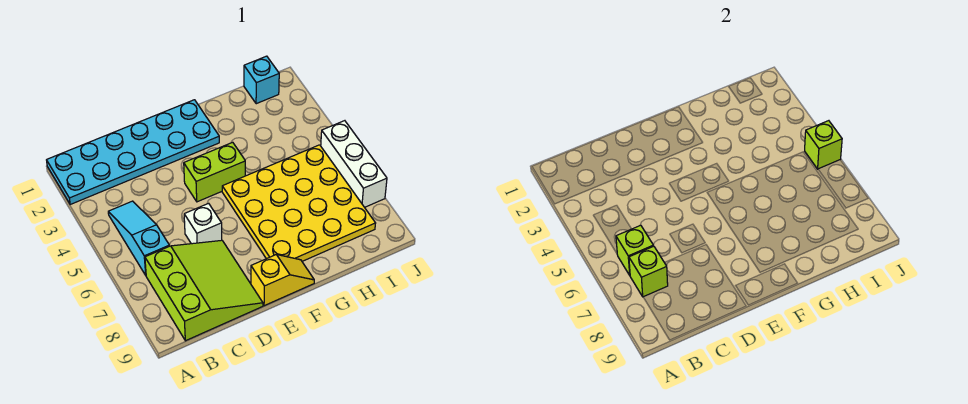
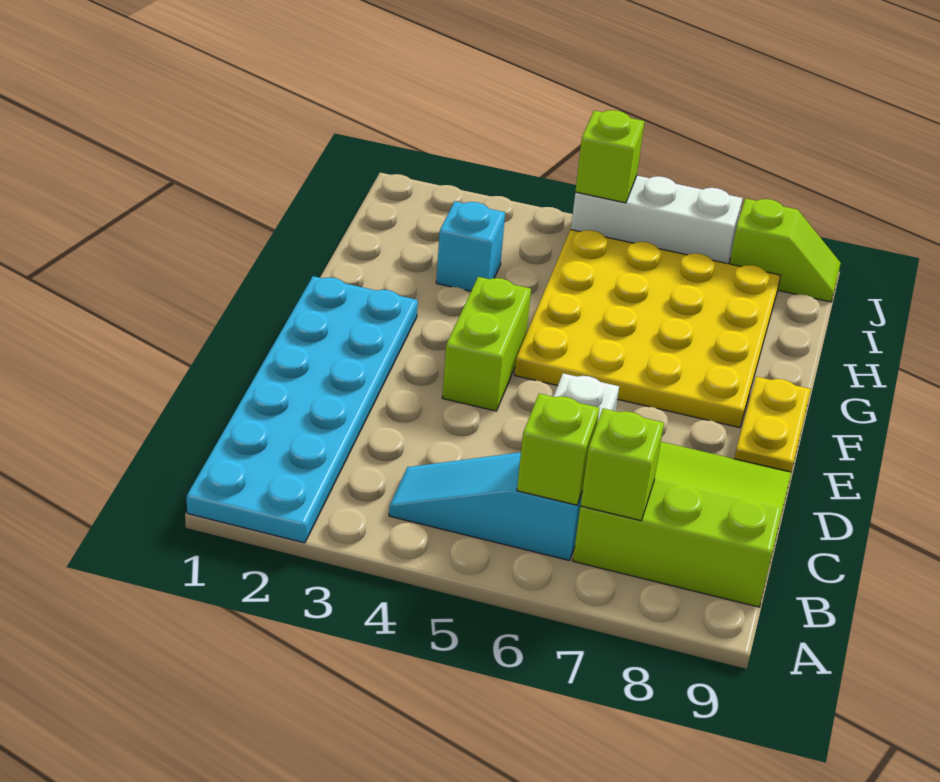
yellow 1x2 slope [251,255,314,306] -> yellow 1x2 plate [734,377,811,472]
cyan 1x1 brick [244,56,279,104] -> cyan 1x1 brick moved to [436,201,505,291]
none -> lime 1x2 slope [730,199,841,302]

